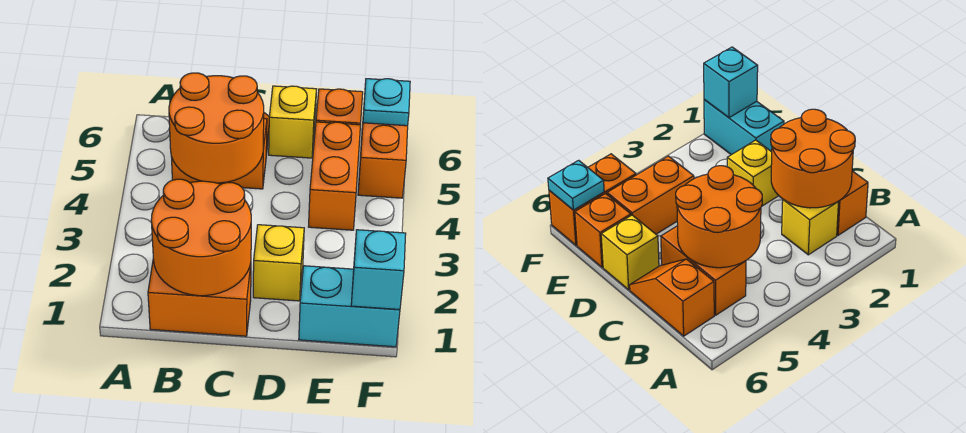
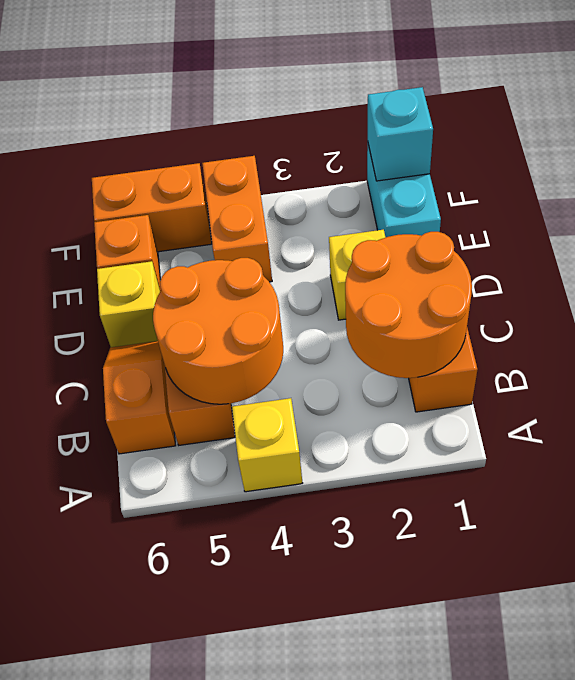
yellow 1x1 brick [782,200,838,255] -> yellow 1x1 brick moved to [232,398,302,492]
orange 1x2 brick [309,122,361,230] -> orange 1x2 brick turned to [202,156,272,282]
cyan 1x1 plate [363,79,410,126] -> none

